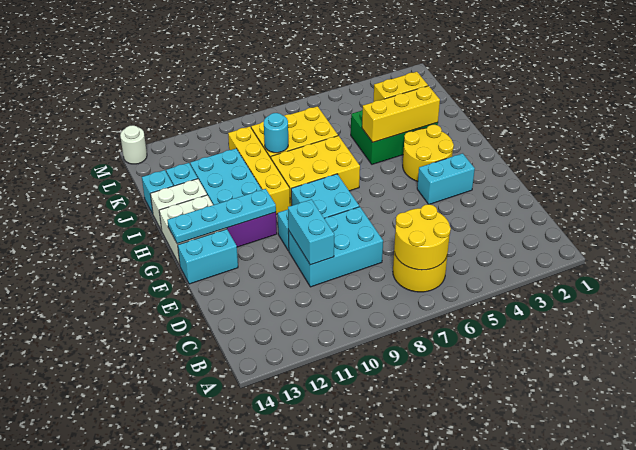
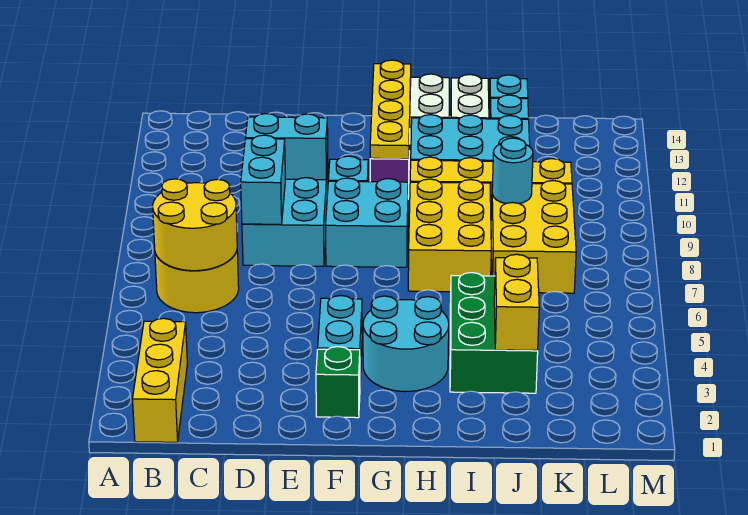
none -> green 1x1 brick [316,347,360,418]
cyan 1x2 brick [178,229,238,284] -> cyan 1x2 brick moved to [241,135,285,224]
yellow 2x2 round brick [403,125,454,181] -> cyan 2x2 round brick [363,296,449,392]
cyan 1x4 plate [167,189,276,244] -> yellow 1x4 plate [370,60,411,159]
yellow 1x3 brick [362,86,440,142] -> yellow 1x3 brick moved to [132,318,187,442]
white 1x1 round brick [120,125,147,164] -> none

